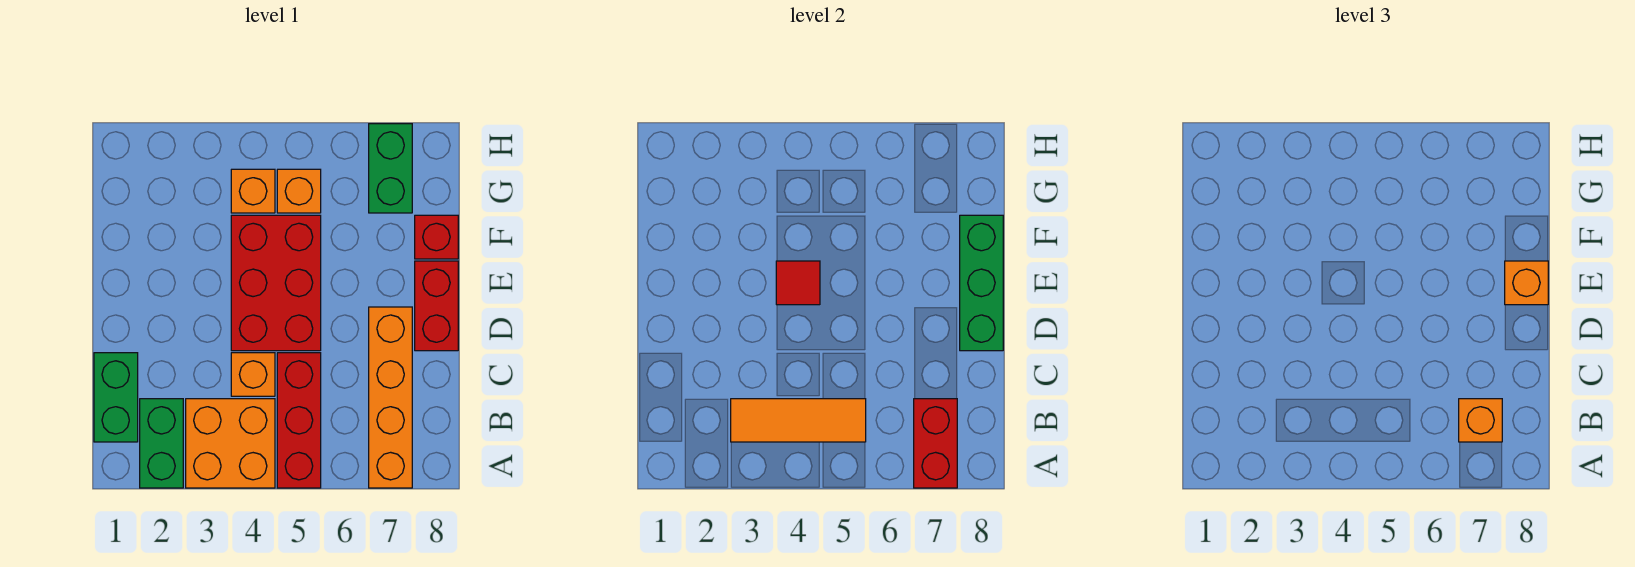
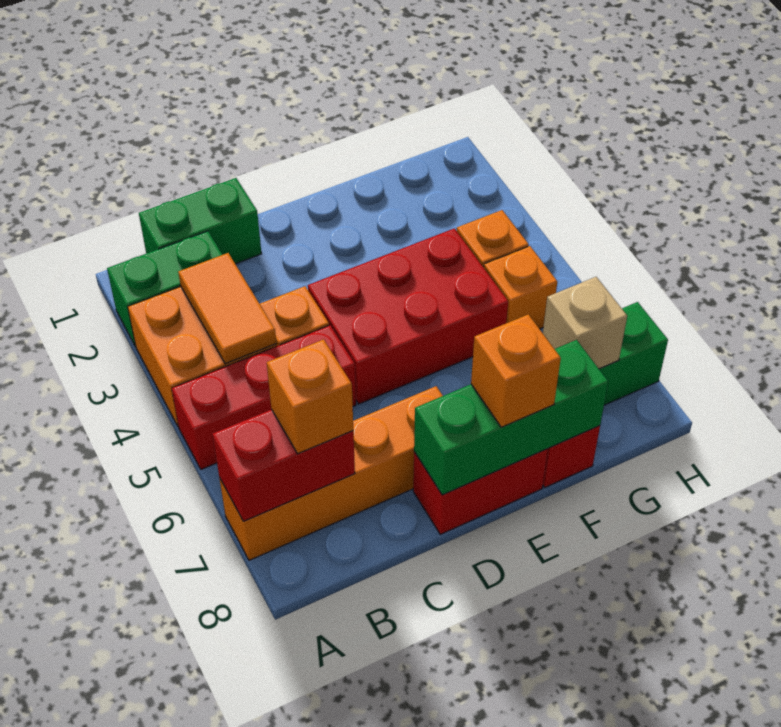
orange 1x3 tile [731,399,866,442] -> orange 1x2 tile [178,253,276,364]
red 1x1 tile [776,261,820,305] -> none
none -> tan 1x1 brick [543,277,627,369]

